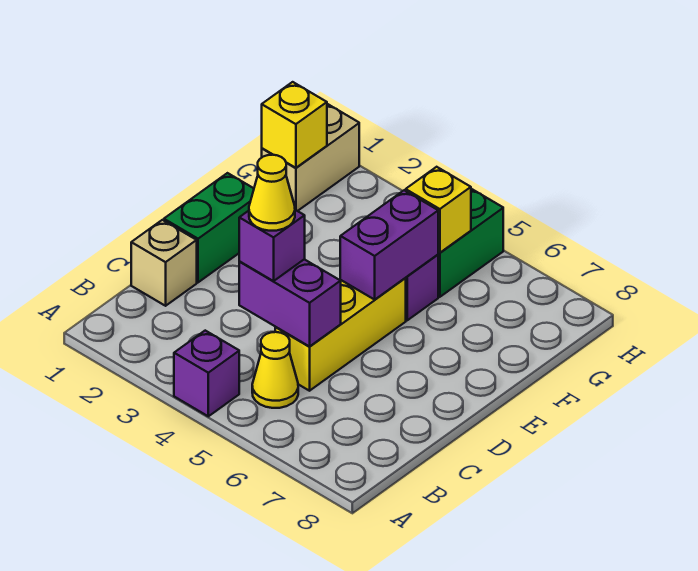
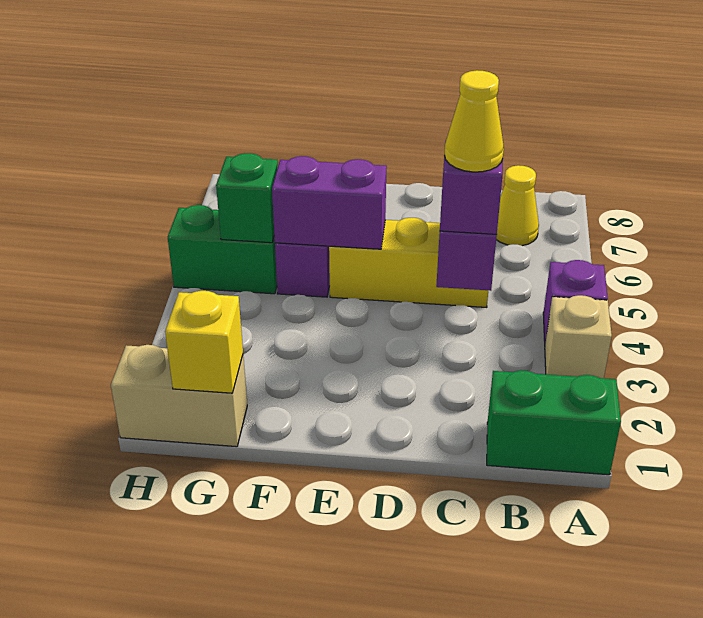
yellow 1x1 cone [252,332,298,408] -> yellow 1x1 cone moved to [496,165,539,246]
tan 1x1 brick [131,220,197,306] -> tan 1x1 brick moved to [545,295,612,378]
green 1x2 brick [164,173,254,282] -> green 1x2 brick moved to [487,370,621,475]
yellow 1x1 brick [406,167,471,253] -> green 1x1 brick [216,153,278,243]

